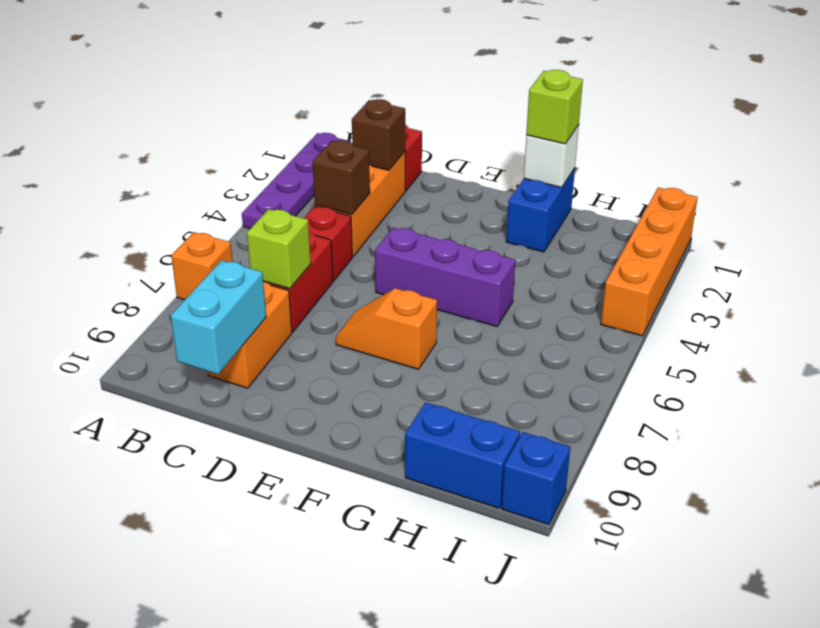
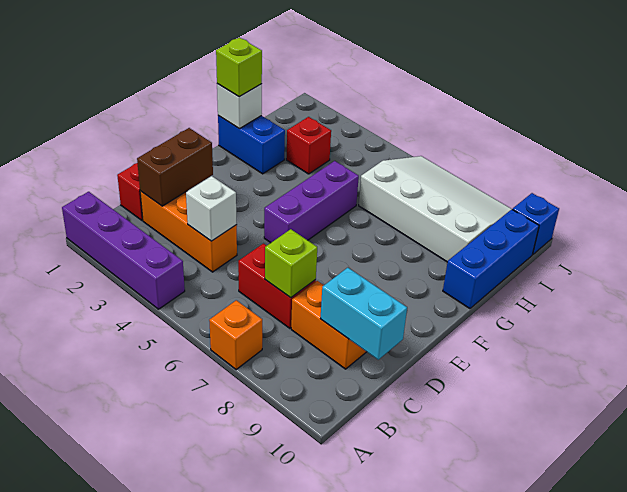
purple 1x4 plate [242,133,351,229] -> purple 1x4 brick [62,192,185,309]
brown 1x1 brick [352,99,405,170] -> brown 1x2 brick [137,128,213,206]
brown 1x1 brick [313,141,370,215] -> white 1x1 brick [186,176,237,241]
red 1x1 brick [304,207,352,281] -> red 1x1 brick moved to [286,117,331,174]
orange 1x2 slope [336,288,437,369] -> none
none -> white 3x4 slope [359,156,511,262]
blue 1x2 brick [405,402,520,508] -> blue 1x3 brick [443,209,539,309]
orange 1x4 brick [601,188,698,336] -> none

